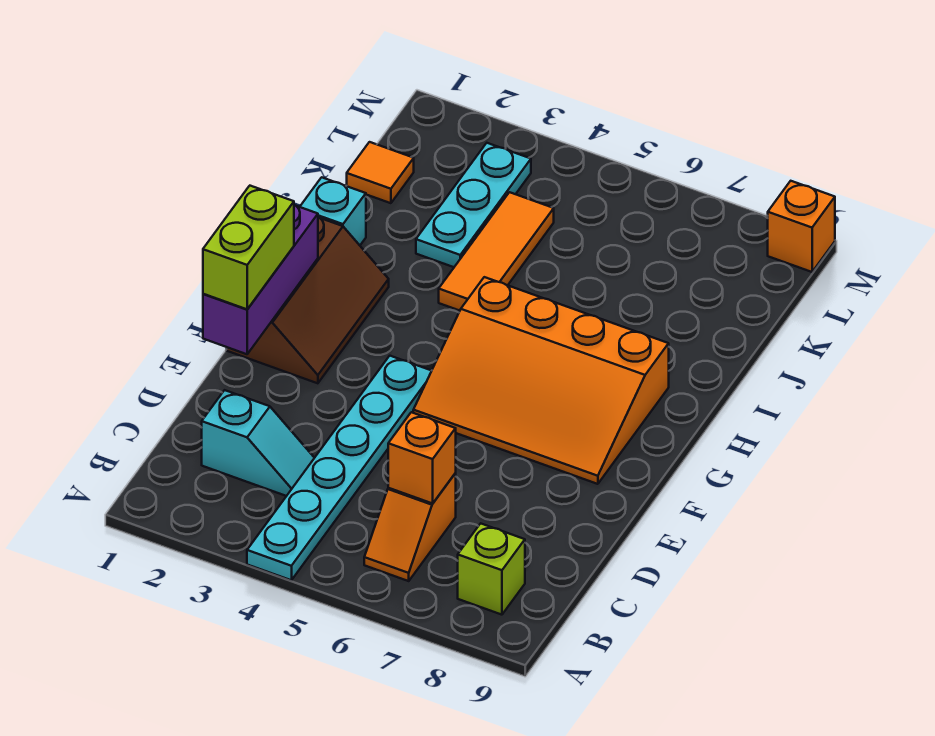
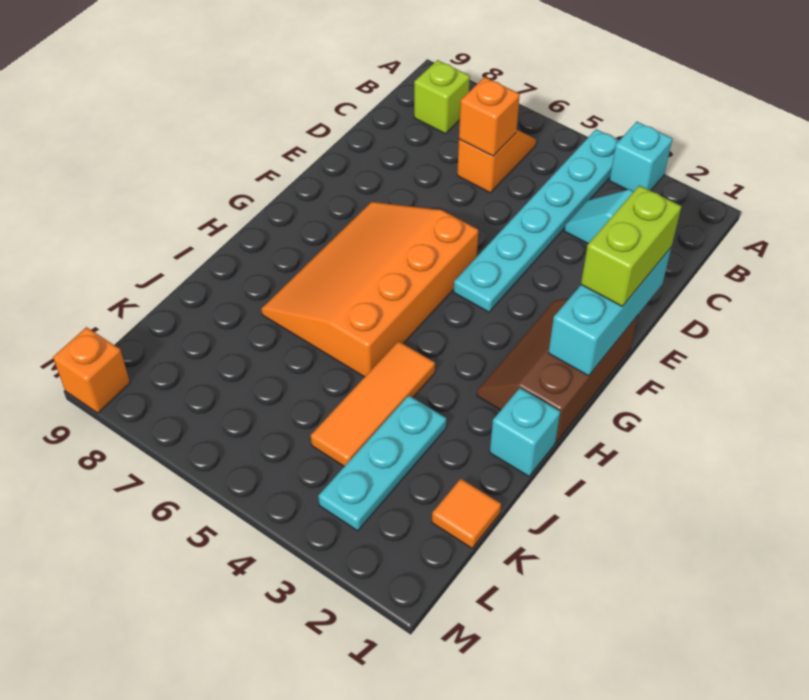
none -> cyan 1x1 brick [609,122,672,191]
purple 1x3 brick [203,205,318,354] -> cyan 1x3 brick [549,248,671,376]
orange 3x4 slope [413,277,669,484] -> orange 3x4 slope turned to [261,202,478,377]

